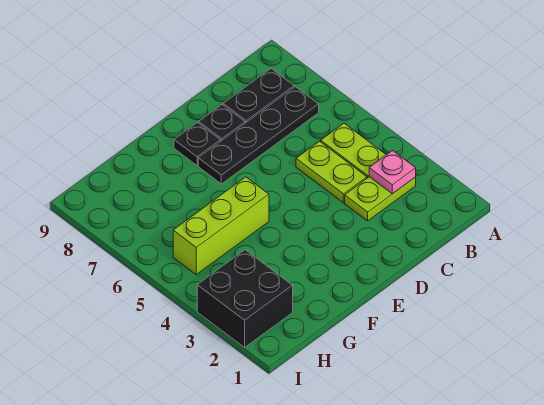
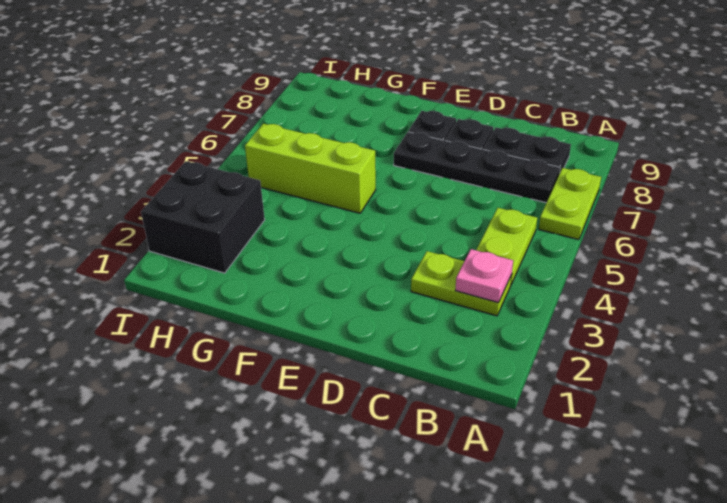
lime 1x2 plate [296,141,367,203] -> lime 1x2 plate moved to [539,168,601,240]

